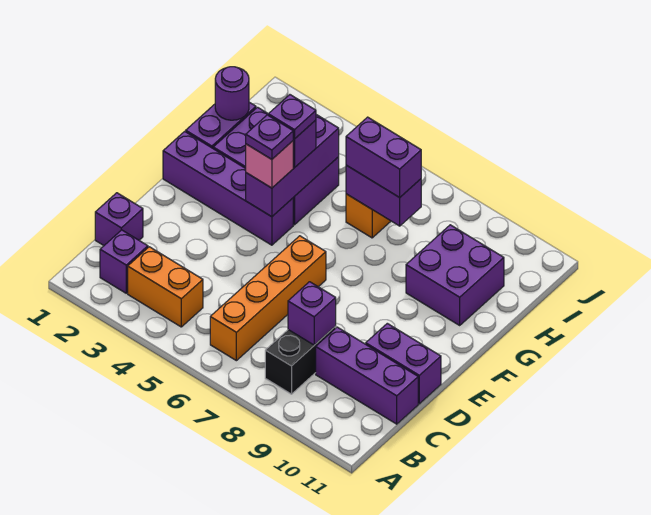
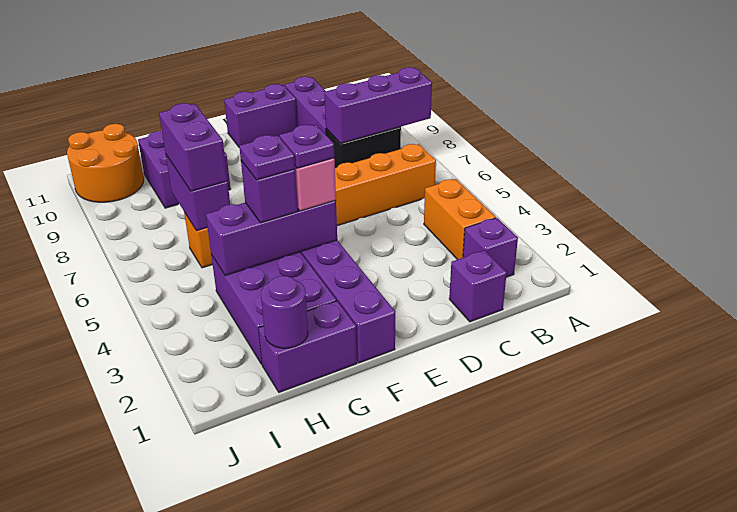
purple 1x1 brick [288,282,336,345] -> purple 1x3 brick [325,67,432,143]
purple 1x2 brick [366,323,441,404] -> purple 1x2 brick turned to [224,84,297,147]
none -> orange 2x2 round brick [67,124,144,202]

